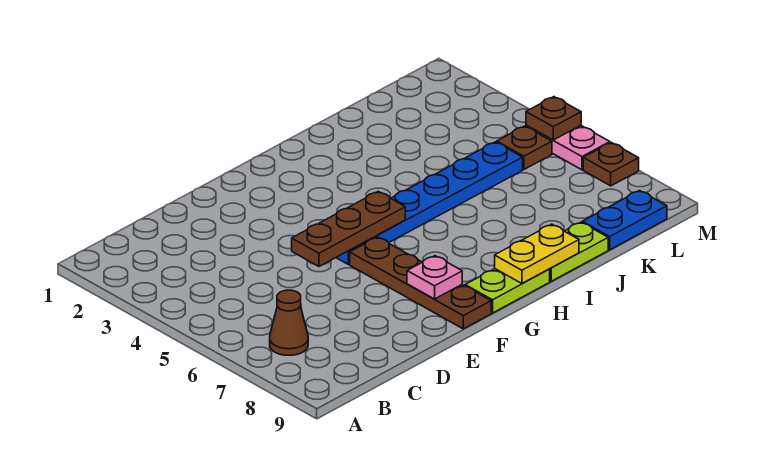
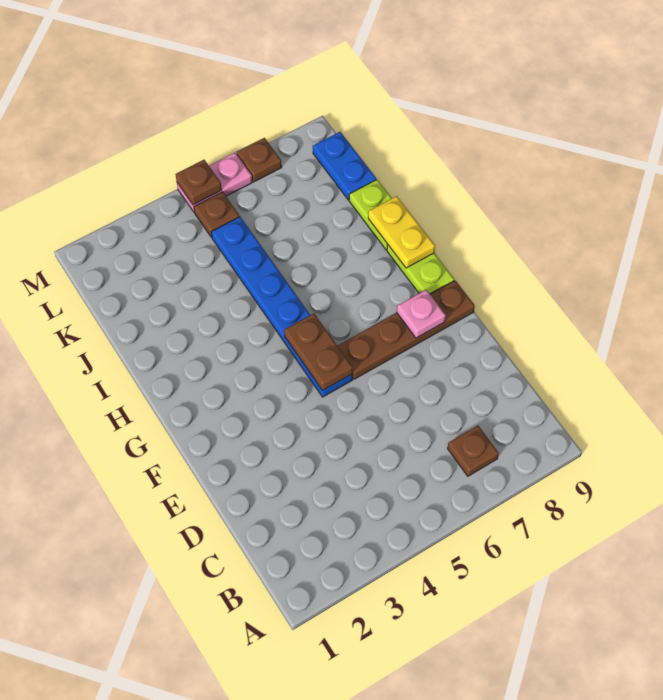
brown 1x1 cone [270,290,308,355] -> brown 1x1 plate [447,425,499,476]
brown 1x3 plate [292,192,405,266] -> brown 1x2 plate [284,314,353,391]

